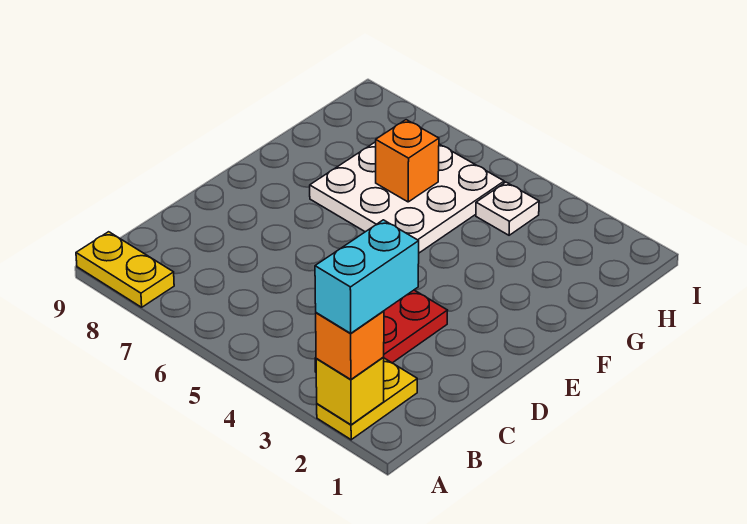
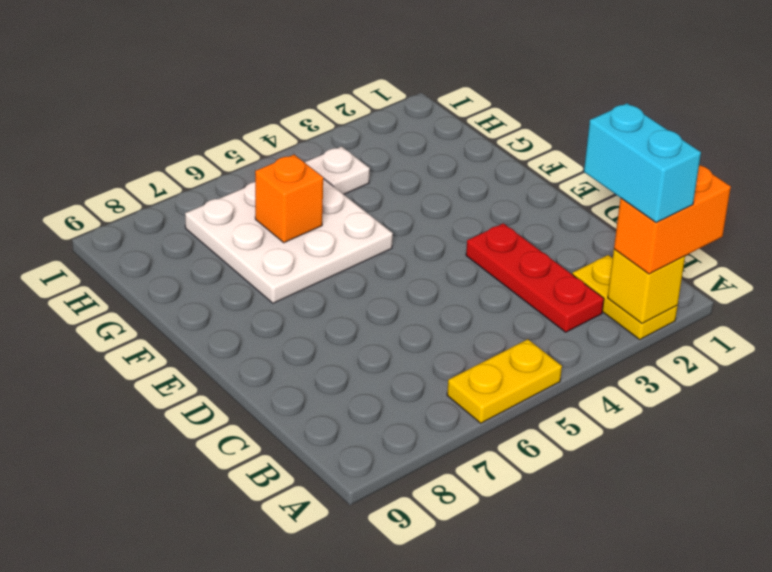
orange 1x1 brick [316,311,384,380] -> orange 1x2 brick [614,165,731,274]
yellow 1x2 plate [76,232,174,307] -> yellow 1x2 plate moved to [447,339,562,423]

